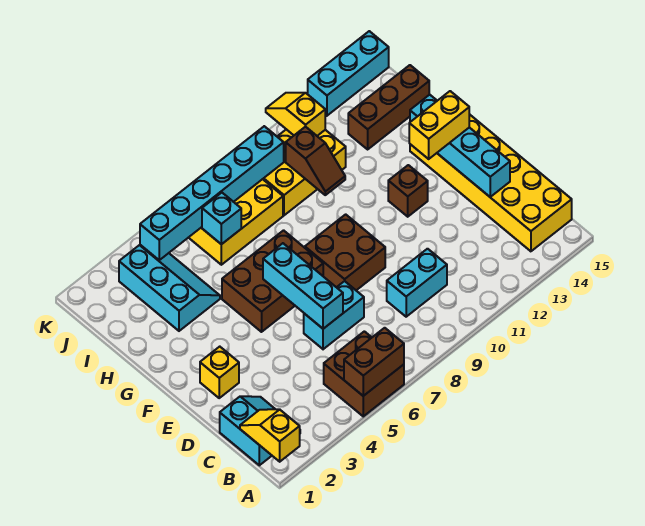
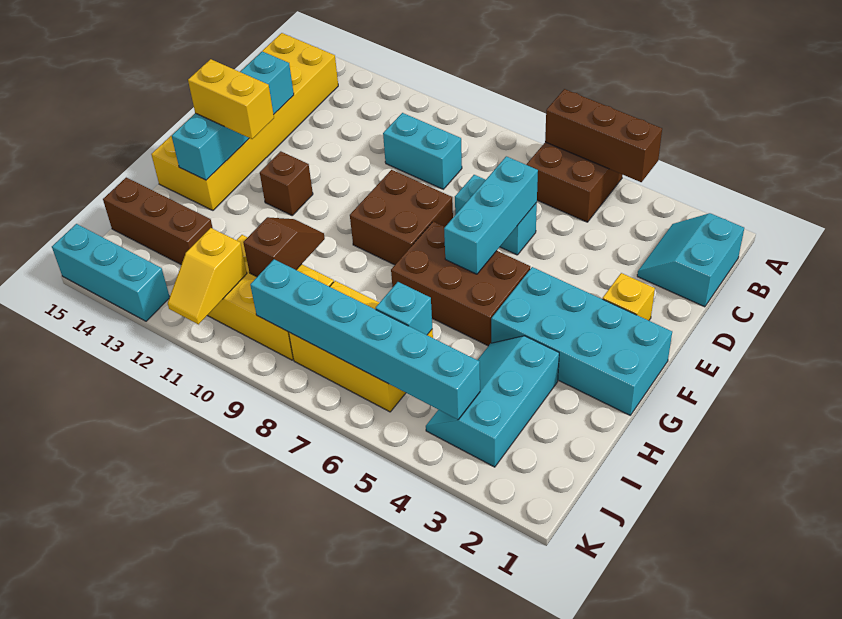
yellow 1x2 slope [240,409,300,462] -> none
brown 1x2 brick [344,328,404,396] -> brown 1x3 brick [545,89,662,182]
none -> cyan 2x4 brick [491,267,672,415]

